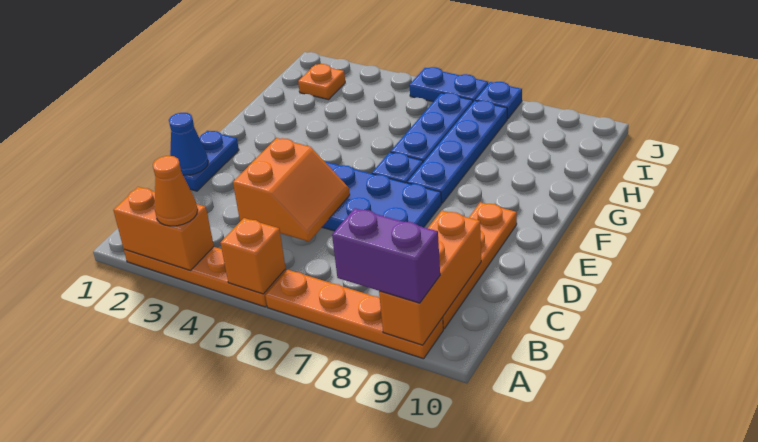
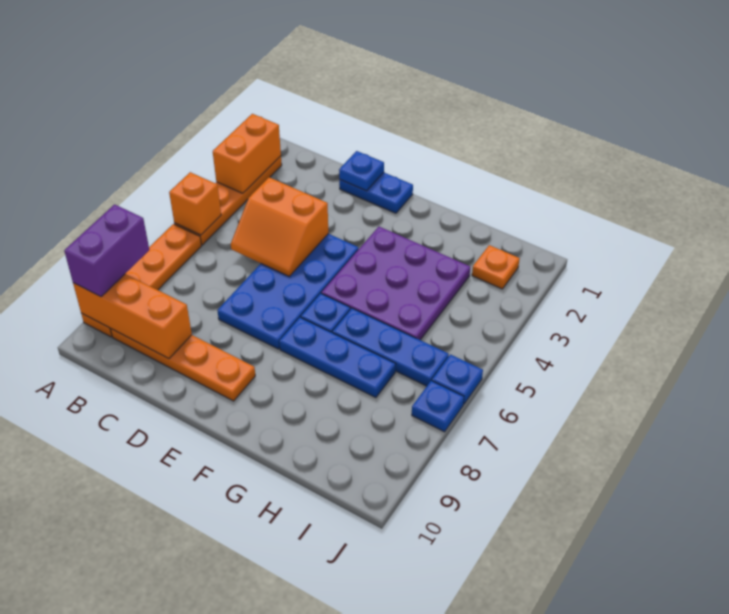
orange 1x1 cone [153,156,198,226] -> none
blue 1x1 cone [169,113,208,175] -> blue 1x1 plate [339,151,384,191]
none -> purple 3x3 plate [322,227,470,340]
blue 1x4 plate [407,100,507,203] -> blue 1x3 plate [279,317,396,398]
blue 1x2 plate [409,67,488,102] -> blue 1x1 plate [432,355,483,404]

